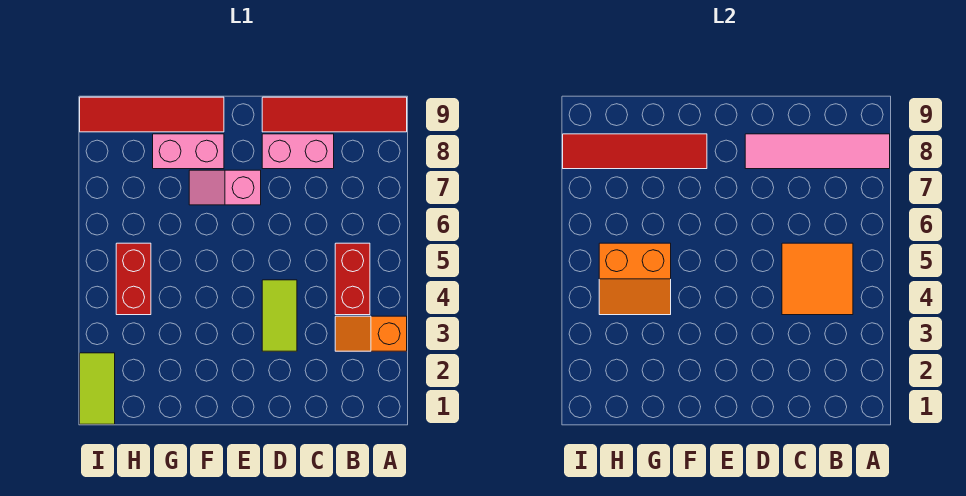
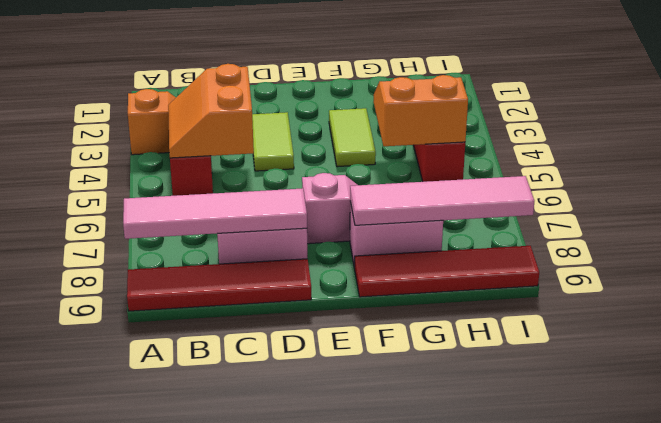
orange 2x2 tile [782,243,853,315] -> orange 2x2 slope [168,64,254,158]
red 1x4 tile [563,134,707,169] -> pink 1x4 tile [350,176,534,225]
lime 1x2 tile [80,353,115,424] -> lime 1x2 tile moved to [329,108,376,167]

